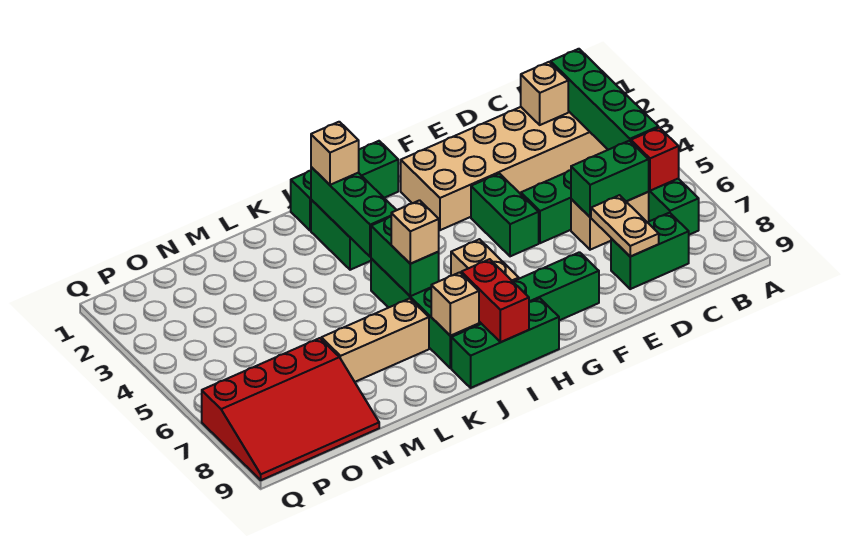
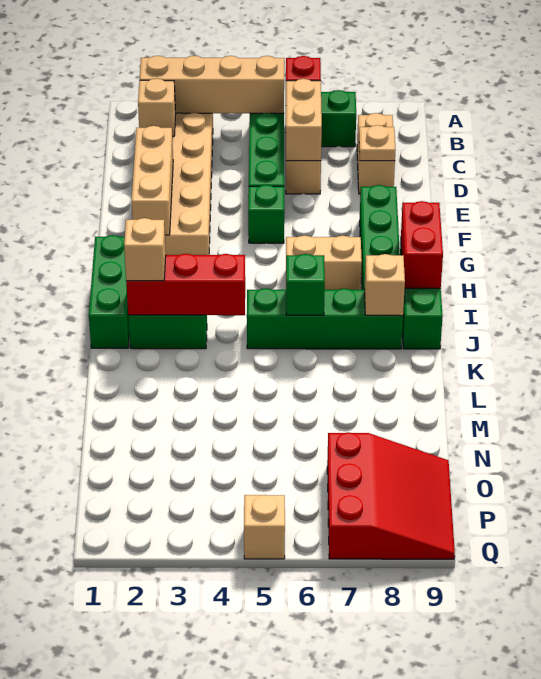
green 1x4 brick [551,49,658,150] -> tan 1x4 brick [140,56,284,113]
green 1x2 brick [571,141,649,217] -> tan 1x2 brick [286,79,322,161]
green 1x2 brick [611,213,689,289] -> tan 1x2 brick [357,113,395,194]
tan 1x2 plate [591,195,659,257] -> tan 1x1 plate [359,125,395,161]
green 1x2 brick [471,173,539,256] -> green 1x1 brick [248,185,284,243]
red 1x2 brick [461,259,529,342] -> red 1x2 brick turned to [401,201,443,288]
green 1x3 brick [311,167,396,257] -> red 1x3 brick [126,254,245,315]
green 1x2 brick [371,217,439,296] -> green 1x1 brick [286,254,325,315]
tan 1x1 brick [391,200,439,264] -> tan 1x1 brick moved to [244,495,285,559]
tan 1x3 brick [321,298,429,382] -> tan 1x3 brick moved to [132,126,173,235]
red 3x4 slope [202,338,379,480] -> red 3x3 slope [327,432,455,559]

